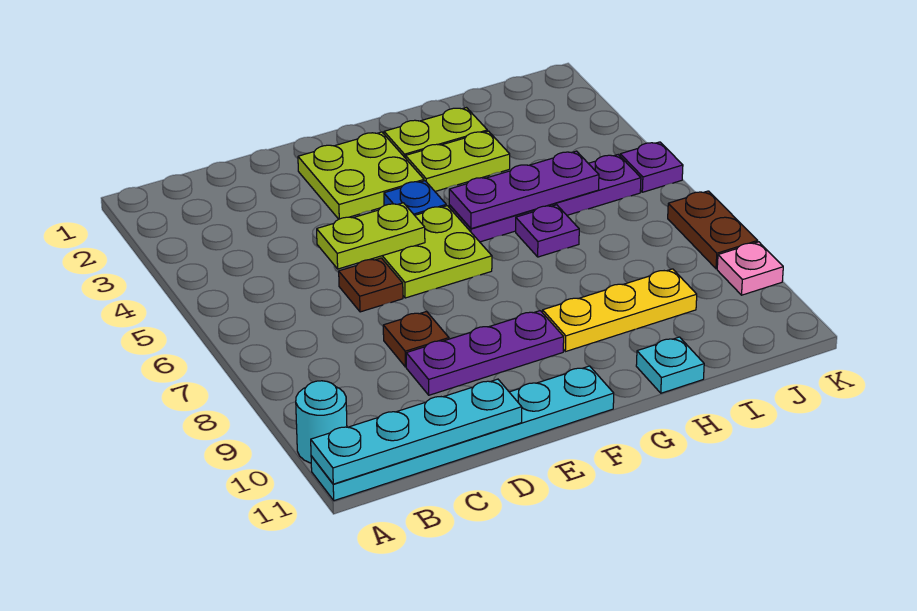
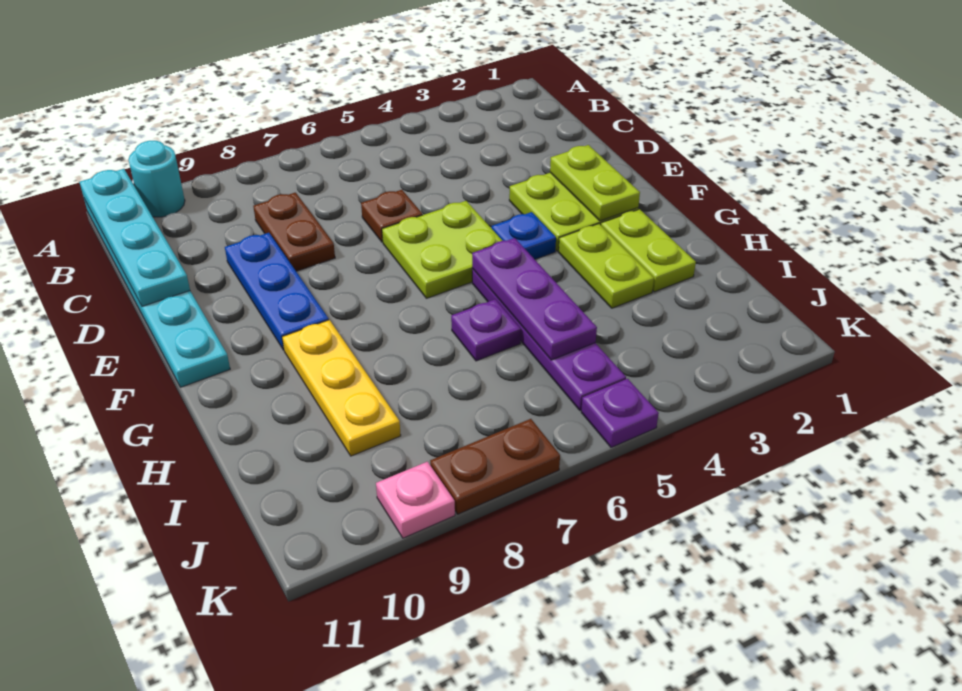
lime 1x2 plate [317,203,425,269] -> lime 1x2 plate moved to [550,145,640,221]
brown 1x1 plate [383,311,449,367] -> brown 1x2 plate [253,193,335,271]
purple 1x3 plate [406,311,564,395] -> blue 1x3 plate [225,233,329,350]
cyan 1x1 plate [636,337,704,393] -> none

